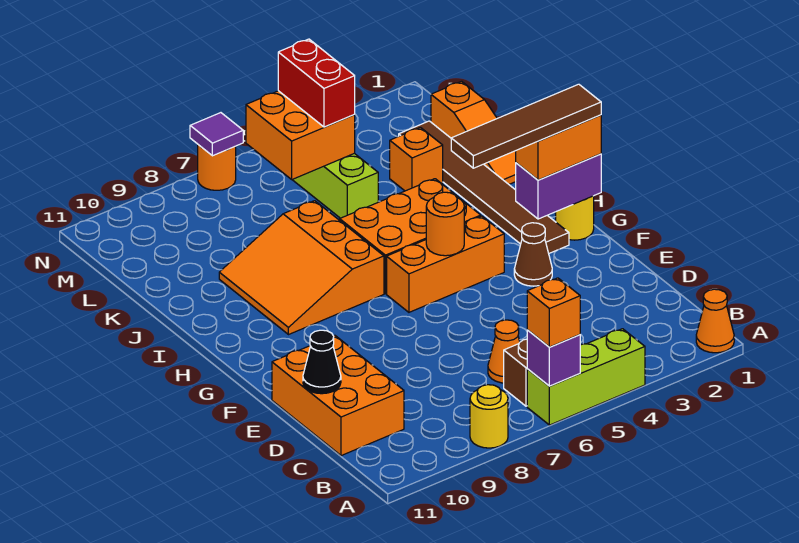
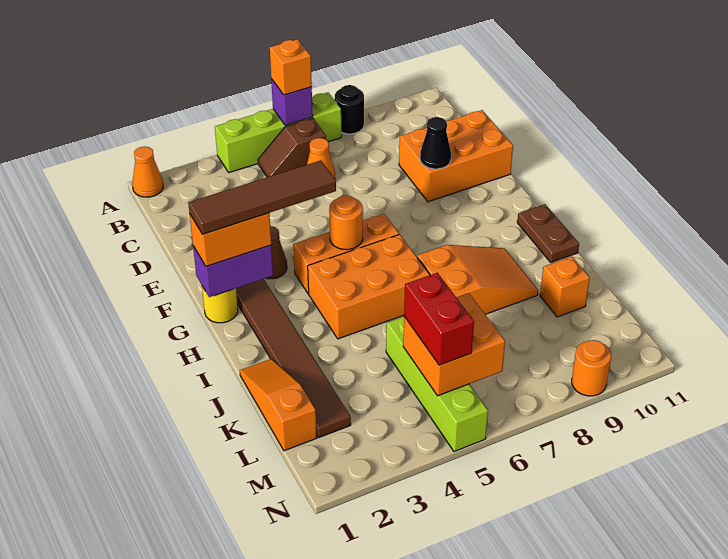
lime 1x3 brick [527,329,645,425] -> lime 1x4 brick [215,92,341,173]
yellow 1x1 round brick [470,385,508,448] -> black 1x1 round brick [335,85,364,134]
orange 2x3 brick [272,335,404,456] -> orange 2x3 brick turned to [399,110,513,202]
black 1x1 cone [303,330,341,394] -> black 1x1 cone moved to [420,117,451,169]
orange 3x3 slope [219,201,384,335] -> orange 2x3 slope [417,245,538,314]
none -> brown 1x2 plate [517,204,579,262]
orange 1x1 brick [390,127,443,191] -> orange 1x1 brick moved to [540,257,590,317]
orange 1x1 round brick [198,145,236,190] -> orange 1x1 round brick moved to [572,340,611,396]
purple 1x1 tile [190,113,243,156] -> none

